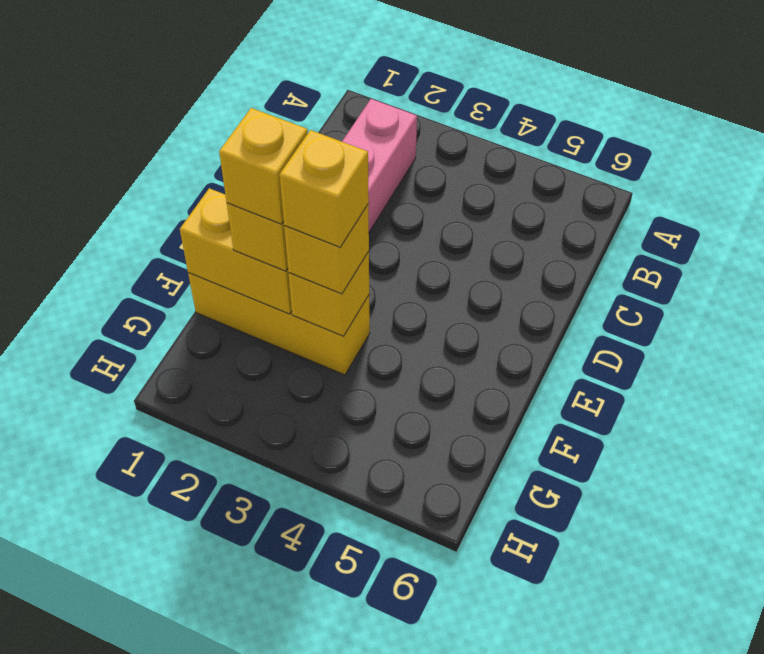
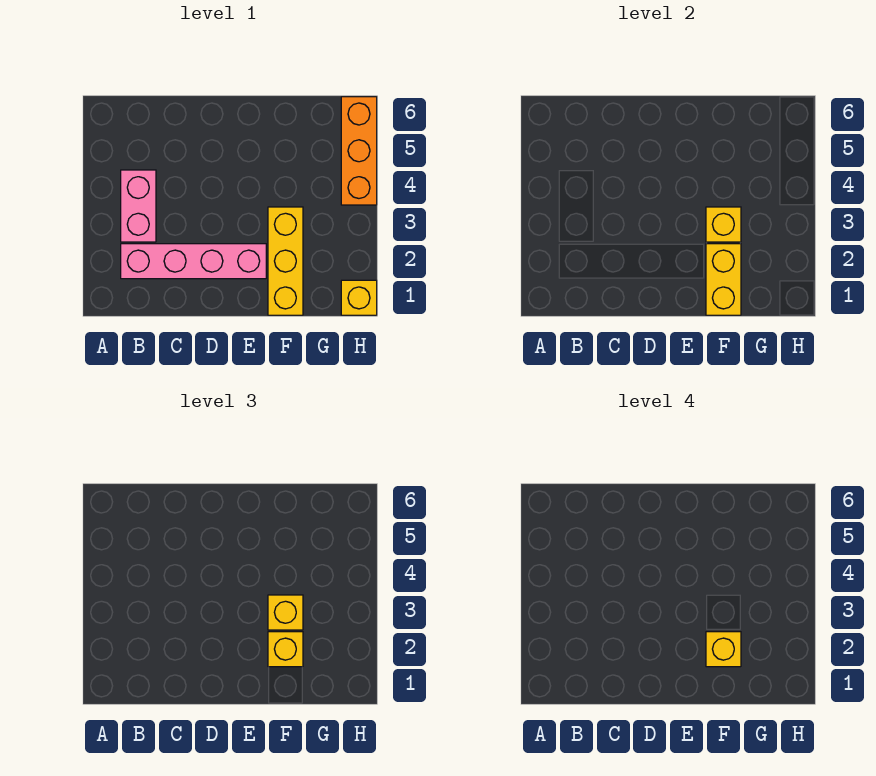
none -> pink 1x2 brick [121,170,156,242]
yellow 1x1 brick [280,130,369,247] -> yellow 1x1 brick moved to [341,280,377,315]
none -> orange 1x3 brick [341,97,377,205]

